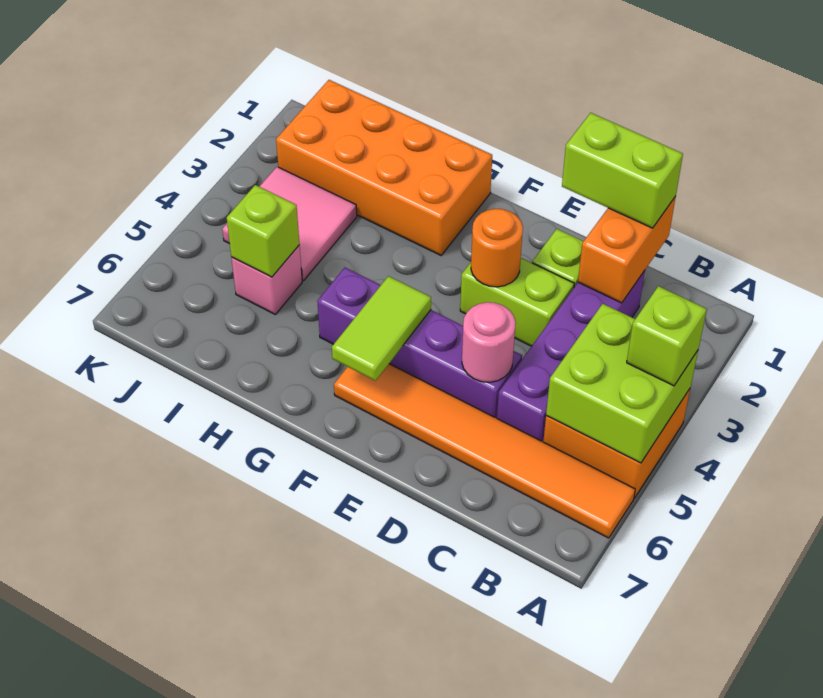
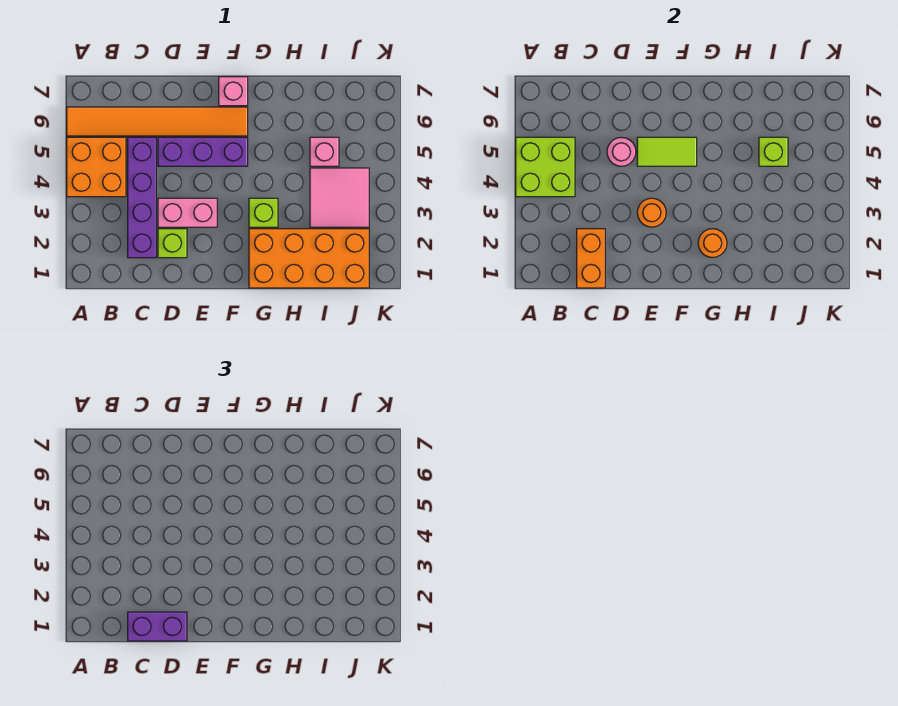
lime 1x1 brick [627,286,707,386] -> lime 1x1 brick moved to [249,198,278,227]
lime 1x2 brick [562,113,683,228] -> purple 1x2 brick [128,612,187,641]
lime 1x2 brick [460,258,574,346] -> pink 1x2 brick [158,198,217,227]
purple 1x4 brick [317,268,522,418] -> purple 1x3 brick [158,137,248,166]
lime 1x2 tile [332,276,431,381] -> lime 1x2 tile turned to [637,137,697,166]
none -> pink 1x1 brick [219,77,248,106]
none -> orange 1x1 round brick [698,229,727,258]

